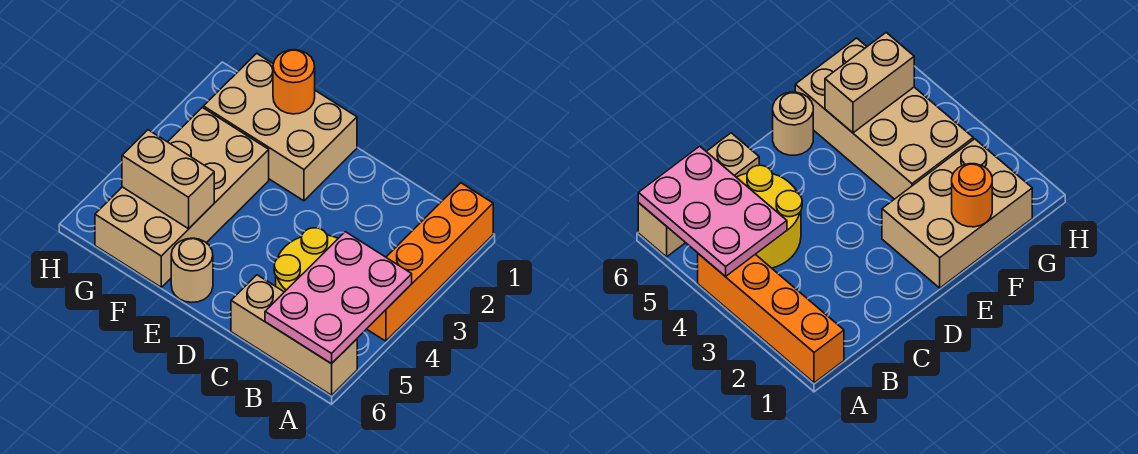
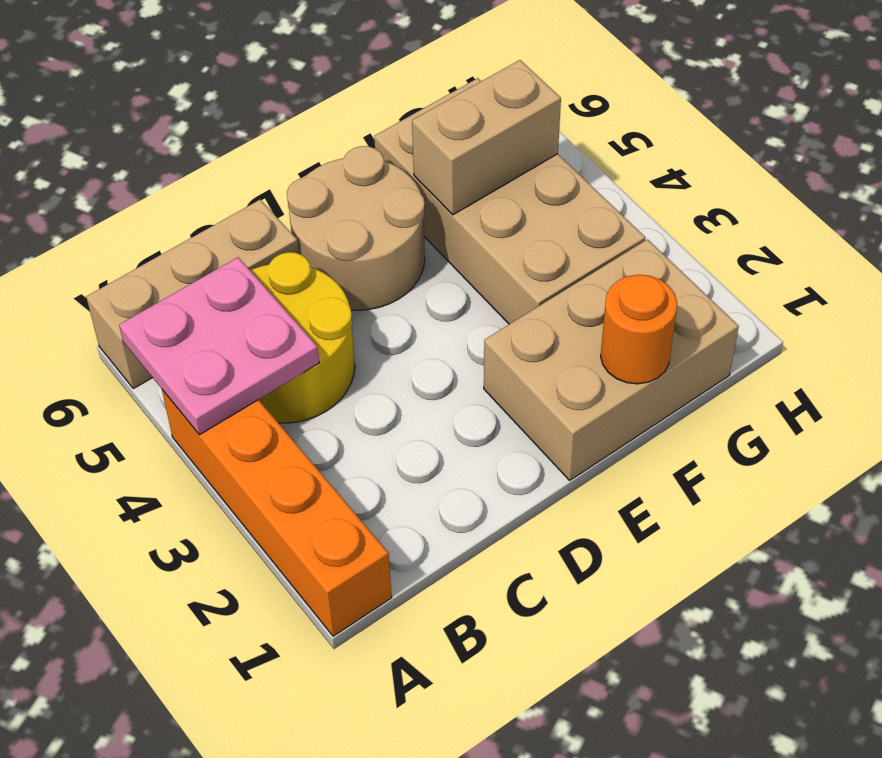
pink 2x3 plate [265,232,412,364] -> pink 2x2 plate [119,257,319,435]
tan 1x1 round brick [171,238,213,303] -> tan 2x2 round brick [287,146,425,310]

